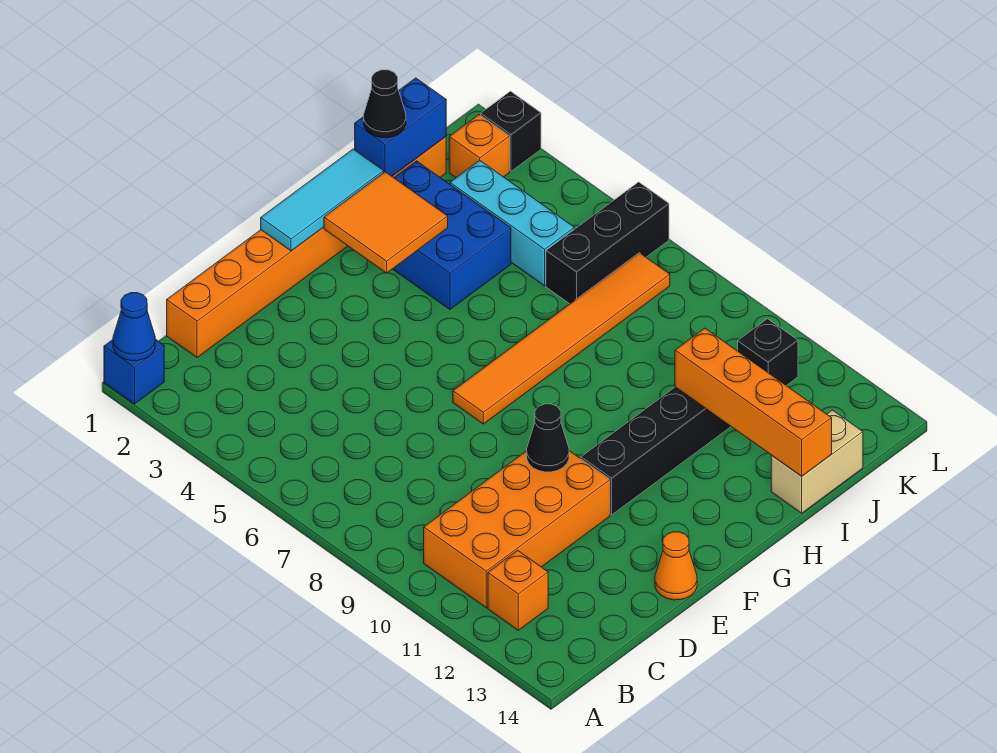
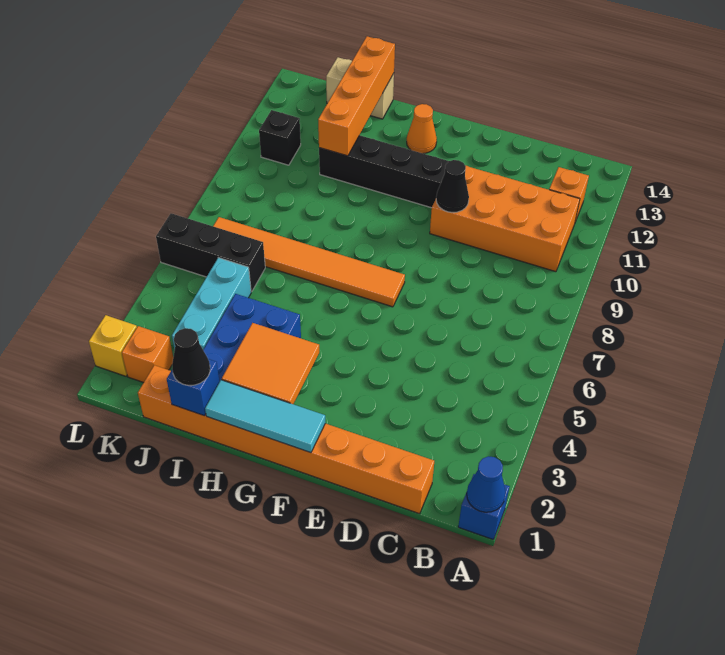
orange 1x1 cone [655,532,697,600] -> orange 1x1 cone moved to [407,104,437,153]
blue 1x2 brick [355,78,446,176] -> blue 1x1 brick [167,359,220,416]
black 1x1 brick [481,91,541,171] -> yellow 1x1 brick [89,315,137,376]

